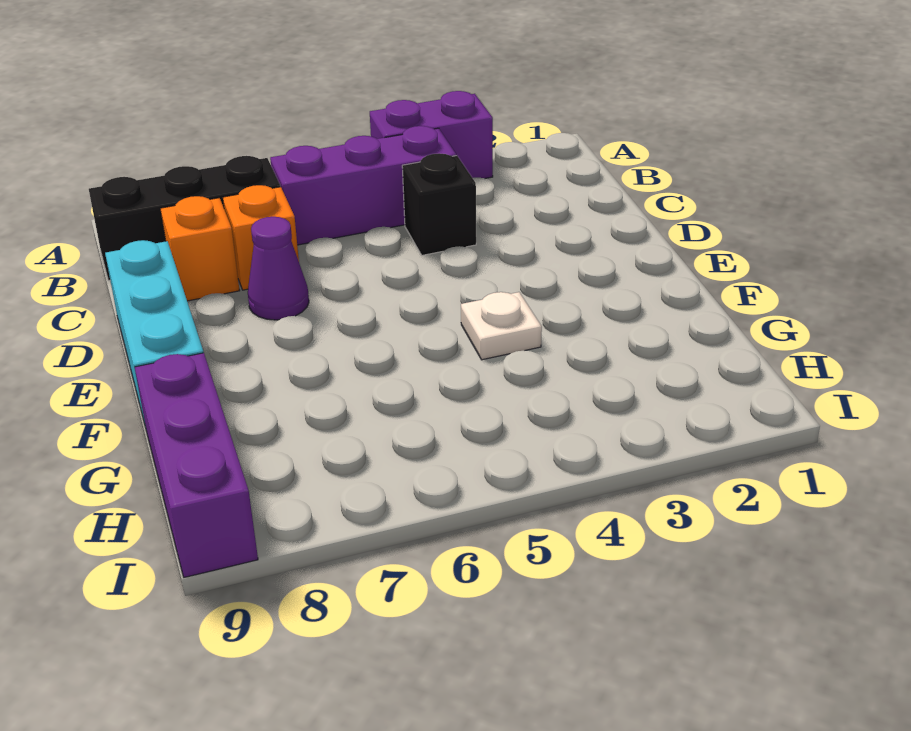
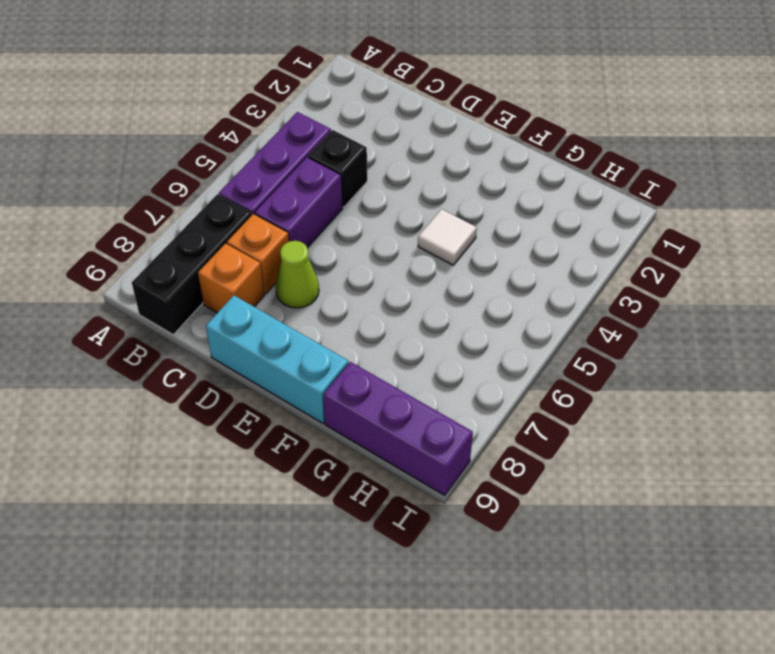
purple 1x2 brick [370,91,493,179] -> purple 1x2 brick moved to [255,157,343,248]
purple 1x1 cone [248,217,309,320] -> lime 1x1 cone [276,241,319,308]
white 1x1 plate [461,292,542,360] -> white 1x1 tile [418,209,477,265]

